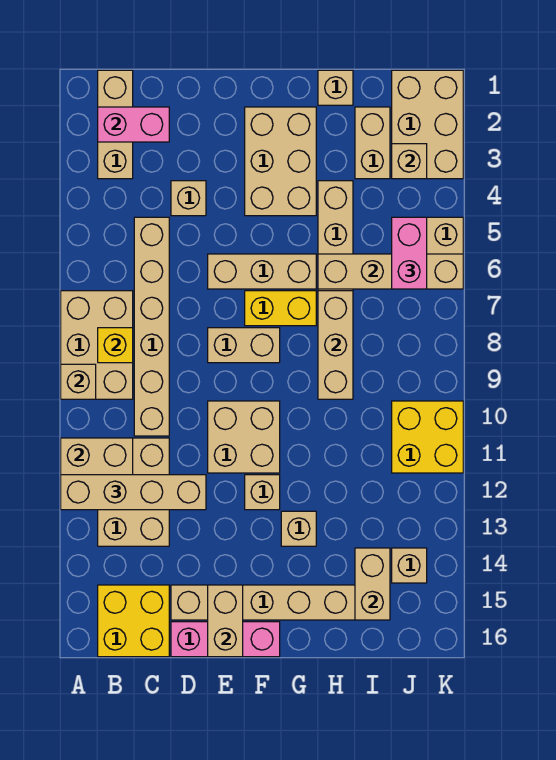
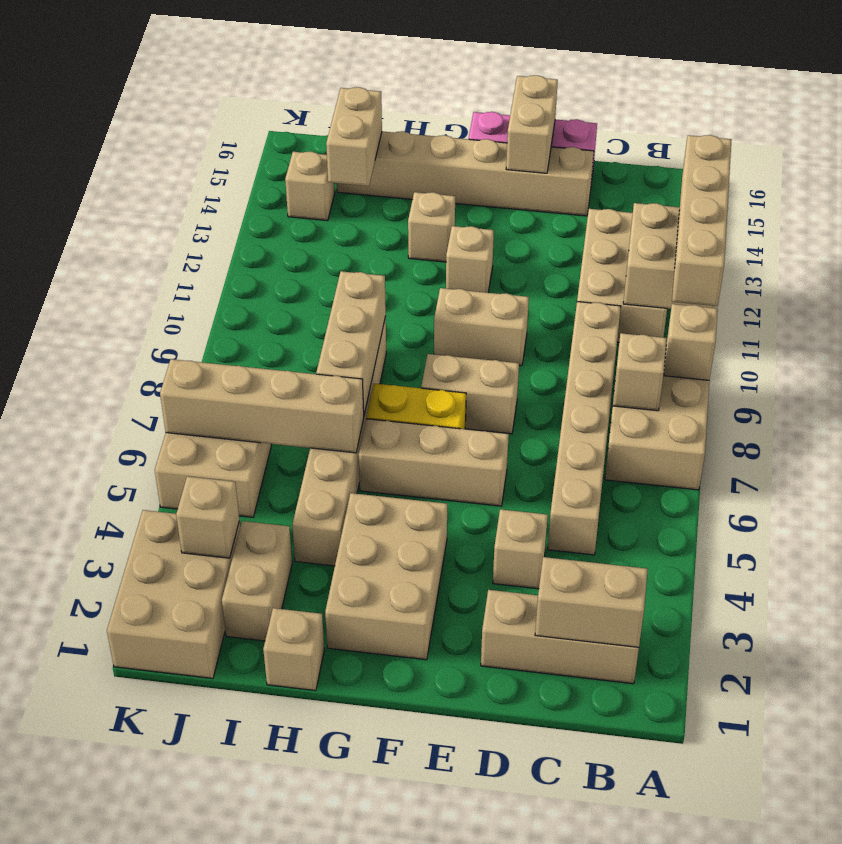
tan 1x4 brick [61,475,206,510] -> tan 1x4 brick turned to [672,135,732,306]
tan 1x3 brick [98,70,133,179] -> tan 1x3 brick turned to [481,590,639,684]
pink 1x2 brick [98,107,169,142] -> tan 1x2 brick [535,557,648,647]
yellow 1x1 brick [98,328,133,363] -> tan 1x1 brick [613,333,667,411]
yellow 2x2 brick [98,585,169,657] -> none
tan 2x2 brick [208,401,280,473] -> tan 1x2 brick [434,288,529,366]
pink 1x2 brick [392,217,427,289] -> none
yellow 2x2 brick [392,401,463,473] -> none

